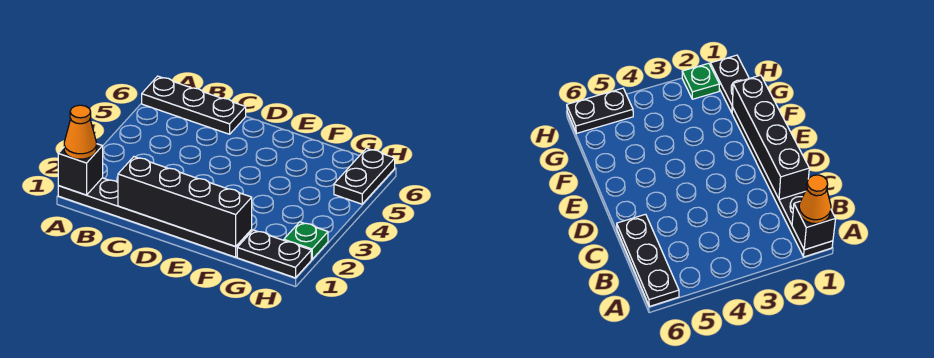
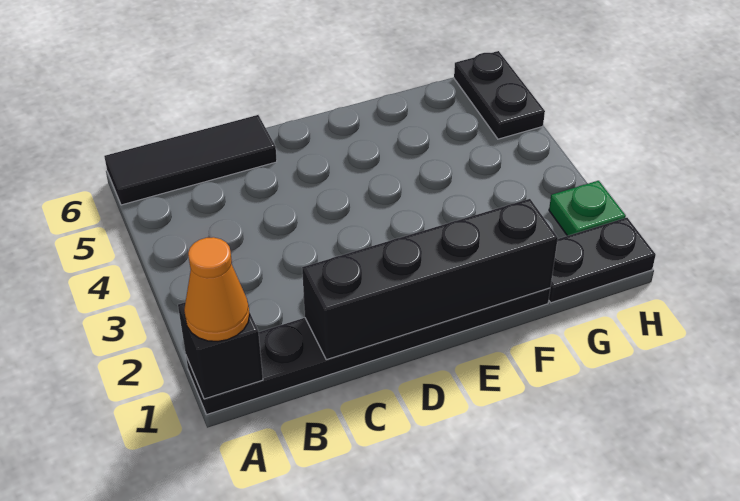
black 1x3 plate [142,76,246,134] -> black 1x3 tile [104,115,277,205]

